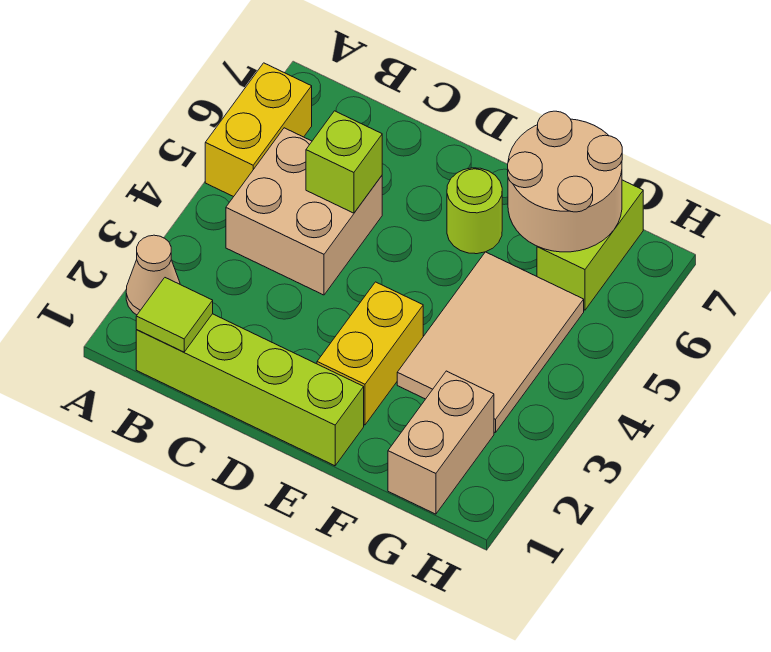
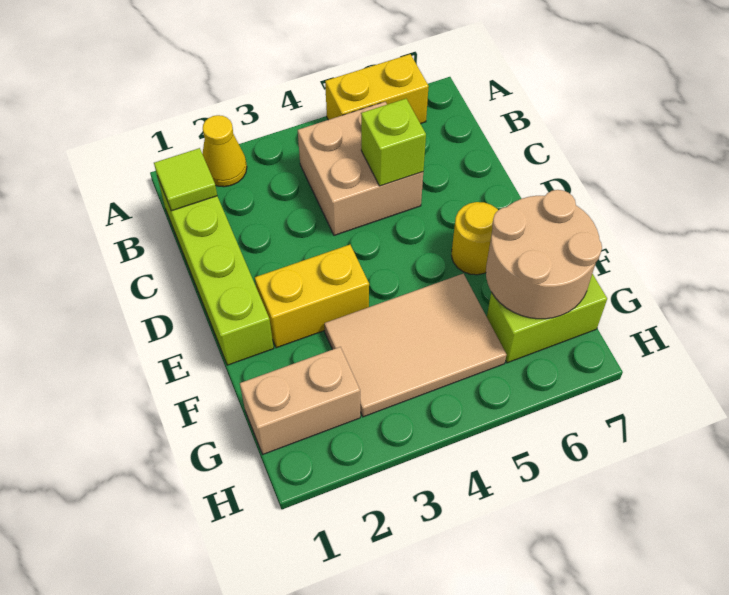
tan 1x1 cone [126,235,180,315] -> yellow 1x1 cone [202,115,247,187]
lime 1x1 round brick [447,168,502,254] -> yellow 1x1 round brick [452,202,498,275]

